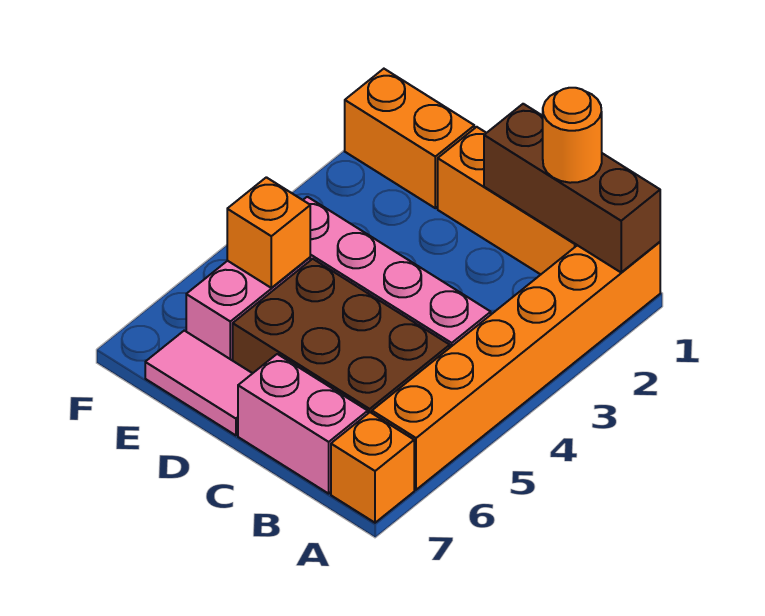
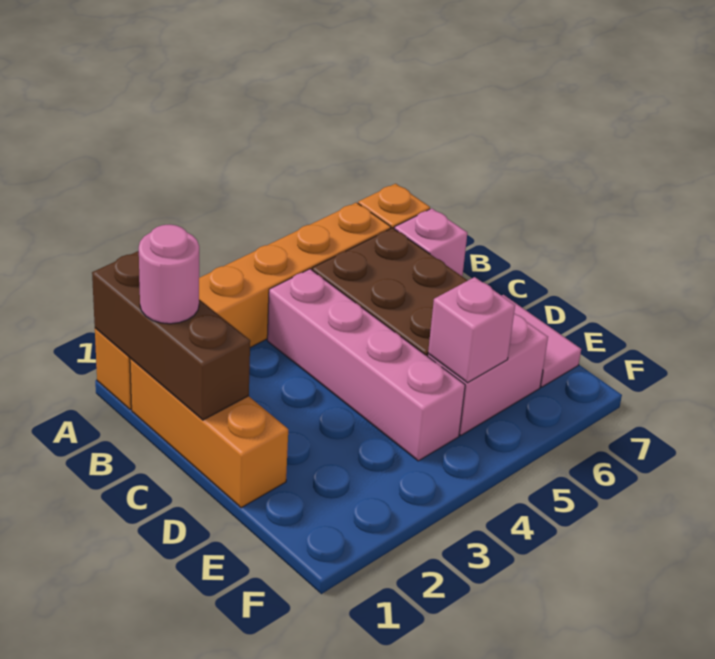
orange 1x1 round brick [543,88,602,183] -> pink 1x1 round brick [139,224,199,324]
pink 1x2 brick [238,354,368,494] -> pink 1x1 brick [394,208,467,276]
orange 1x2 brick [345,69,474,208] -> none
orange 1x1 brick [227,177,310,288] -> pink 1x1 brick [428,277,515,383]

